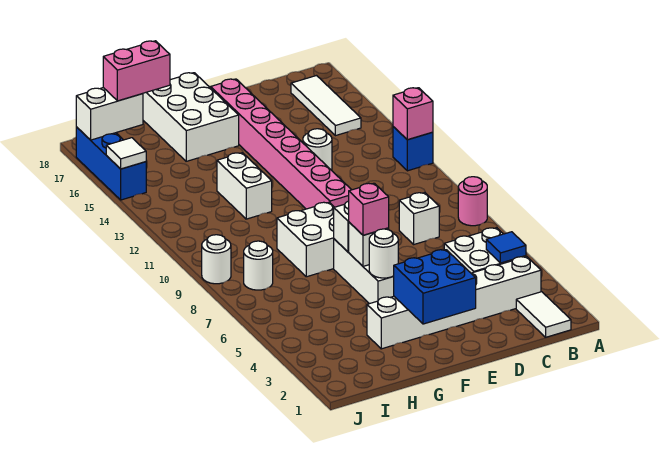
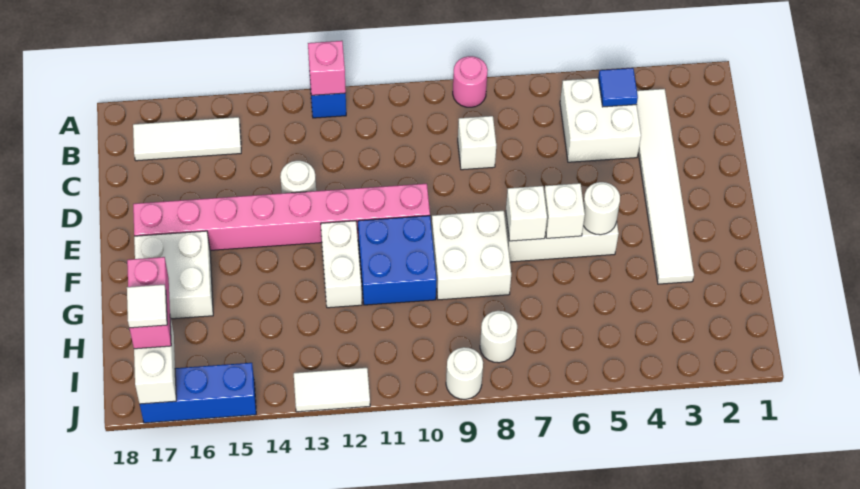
white 1x2 tile [516,292,571,337] -> white 1x2 tile moved to [294,368,370,412]
white 1x6 brick [367,257,541,349] -> white 1x6 tile [637,89,694,284]
blue 2x2 brick [394,250,476,324] -> blue 2x2 brick moved to [358,216,437,305]
pink 1x1 brick [349,183,389,235] -> none
white 2x3 brick [143,73,239,161] -> white 2x2 brick [134,231,213,319]
white 1x2 brick [217,153,272,219] -> white 1x2 brick turned to [321,221,362,308]
white 1x1 tile [106,138,146,169] -> white 1x1 tile moved to [127,285,167,328]

